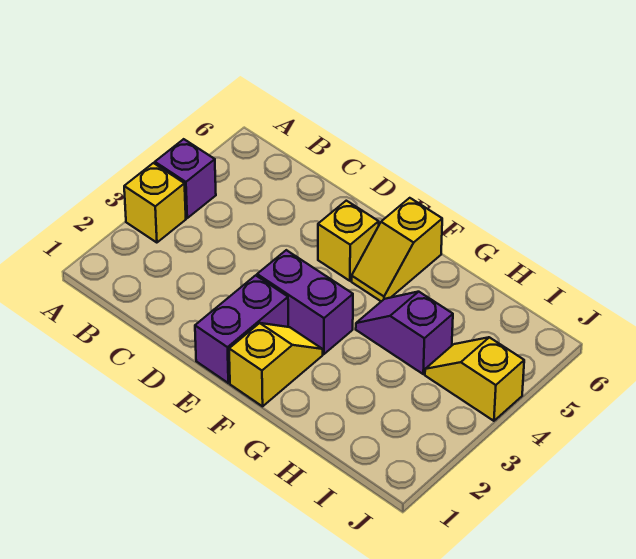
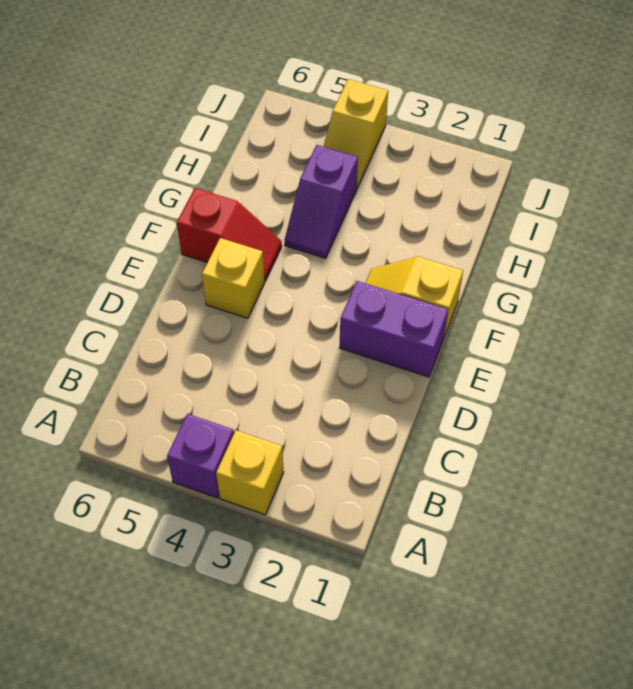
purple 1x2 brick [257,250,353,354] -> none
yellow 1x2 slope [352,198,442,301] -> red 1x2 slope [177,188,282,281]

